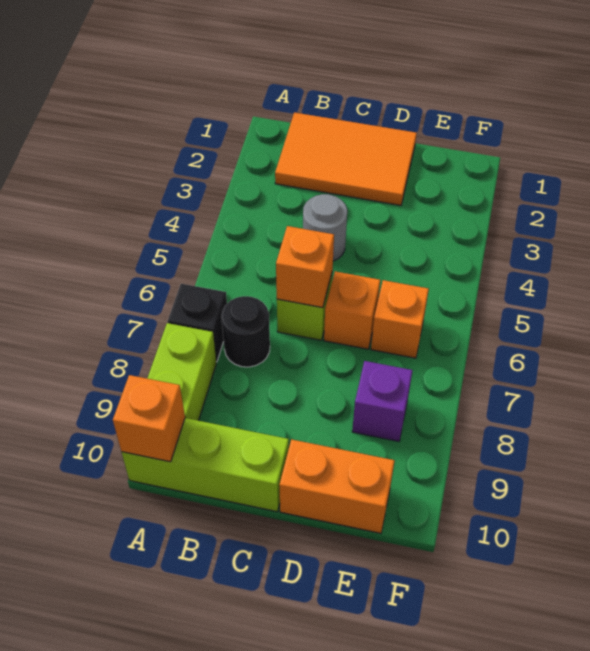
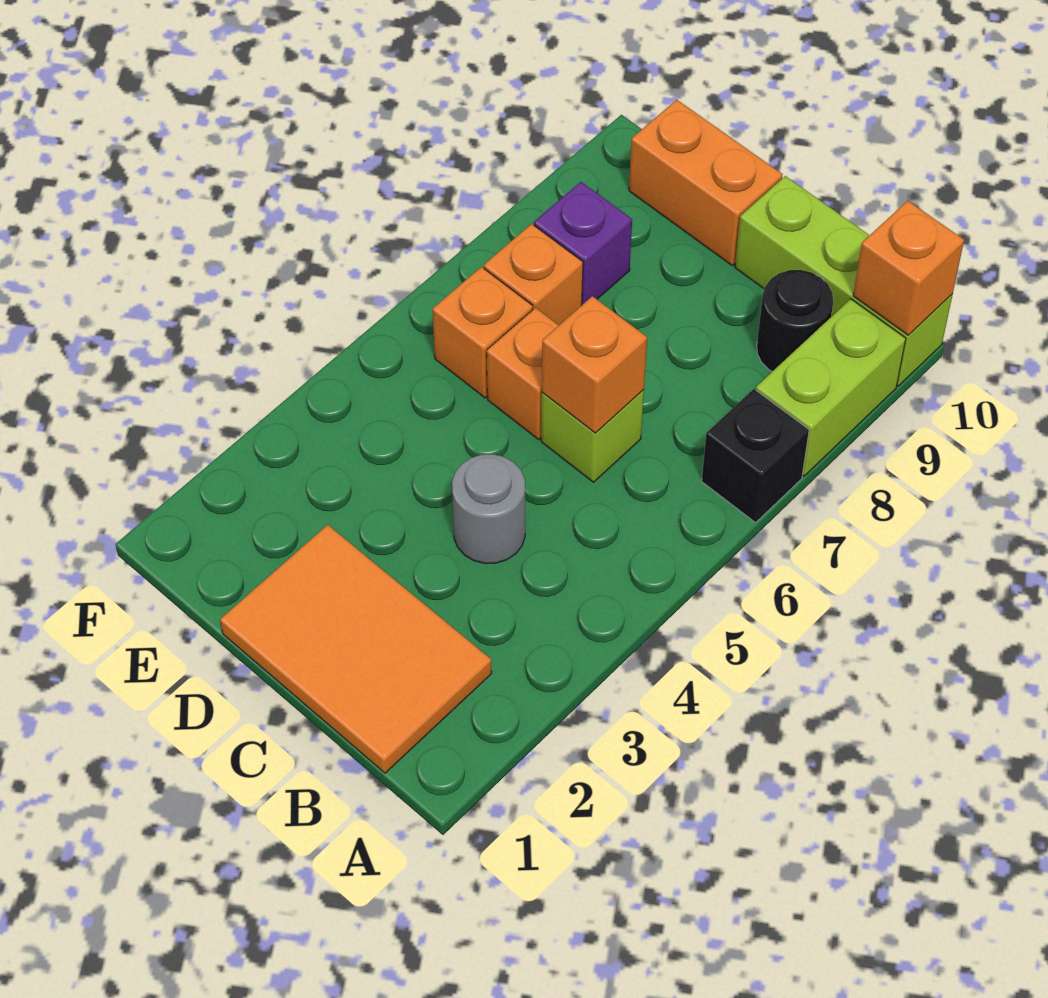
black 1x1 round brick [221,296,270,367] -> black 1x1 round brick moved to [757,270,833,371]
none -> orange 1x1 brick [484,224,583,325]

